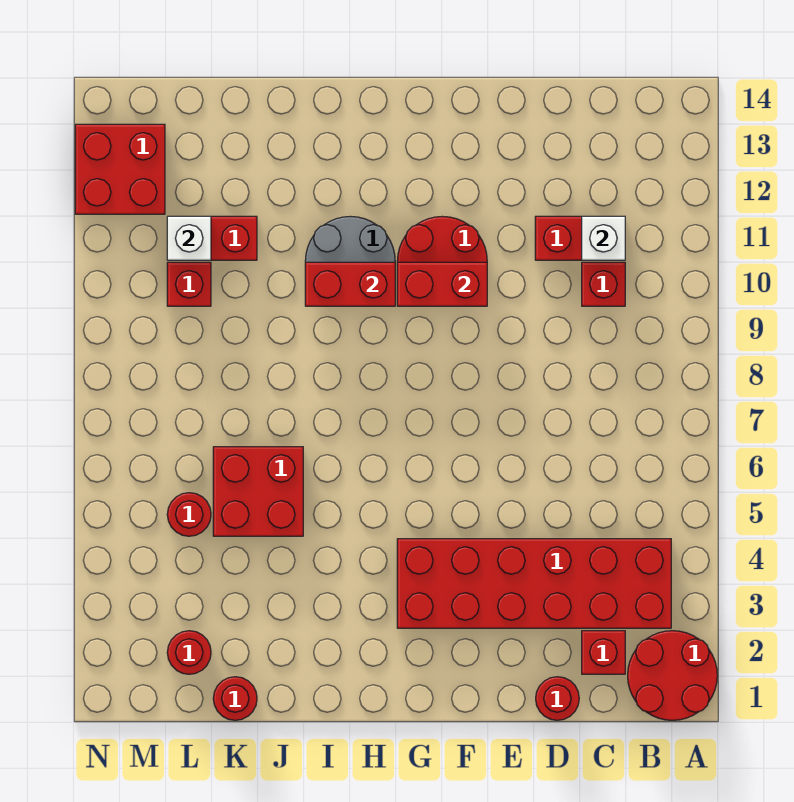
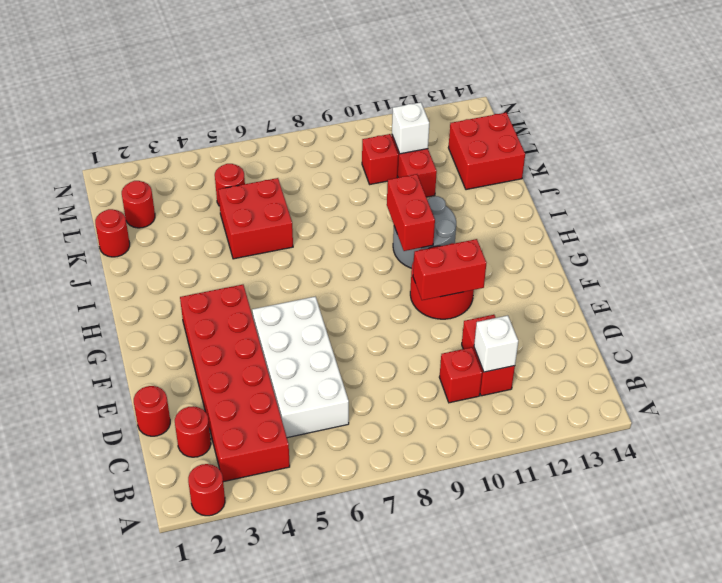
red 2x2 round brick [628,631,717,720] -> red 1x1 round brick [188,464,225,516]
red 1x1 brick [582,631,625,674] -> red 1x1 round brick [175,406,211,457]
none -> white 2x4 brick [252,297,349,438]
red 1x2 brick [397,262,487,306] -> red 1x2 brick turned to [413,239,487,300]
red 2x2 brick [75,124,165,214] -> red 2x2 brick moved to [448,113,525,190]

